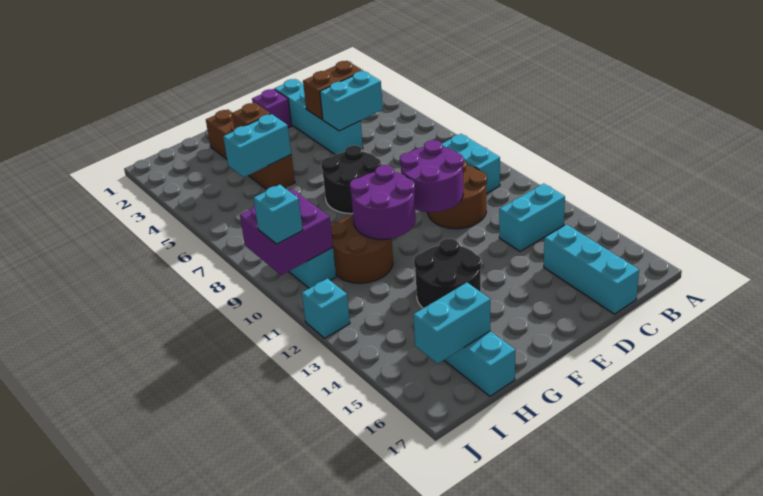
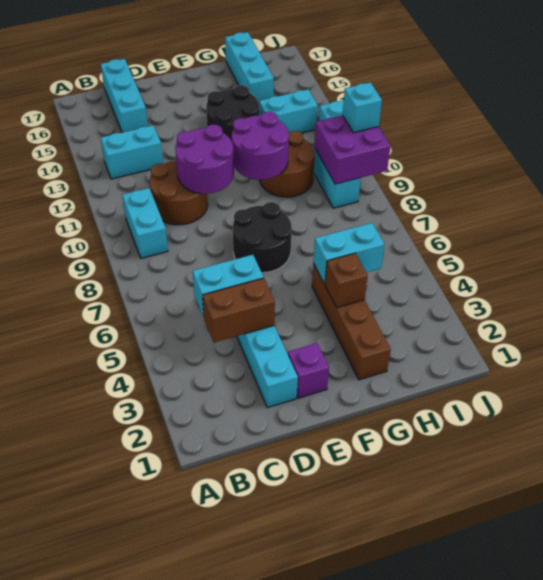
cyan 1x2 brick [413,282,490,364] -> cyan 1x2 brick moved to [259,89,318,133]

